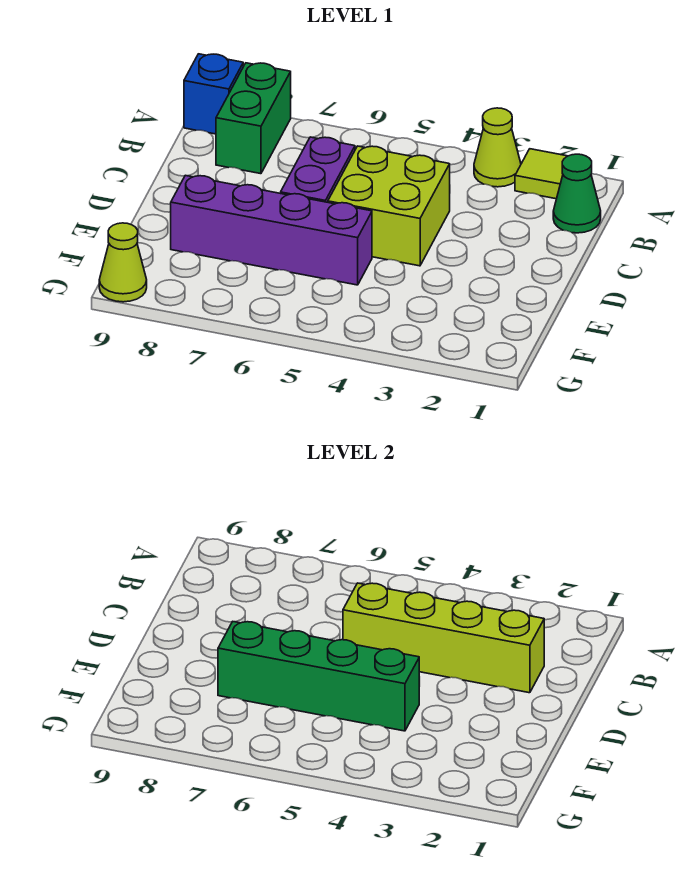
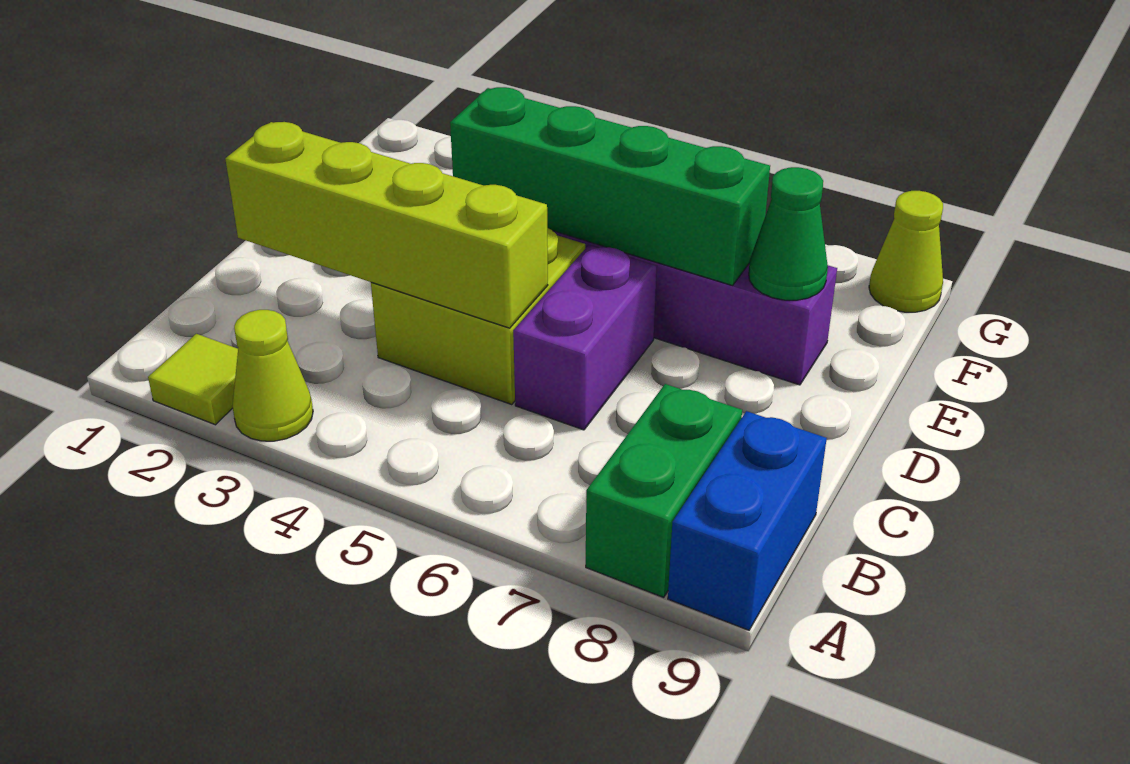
blue 1x1 brick [184,54,243,134] -> blue 1x2 brick [668,411,827,630]
green 1x1 cone [553,154,601,233] -> green 1x1 cone moved to [749,167,828,300]

